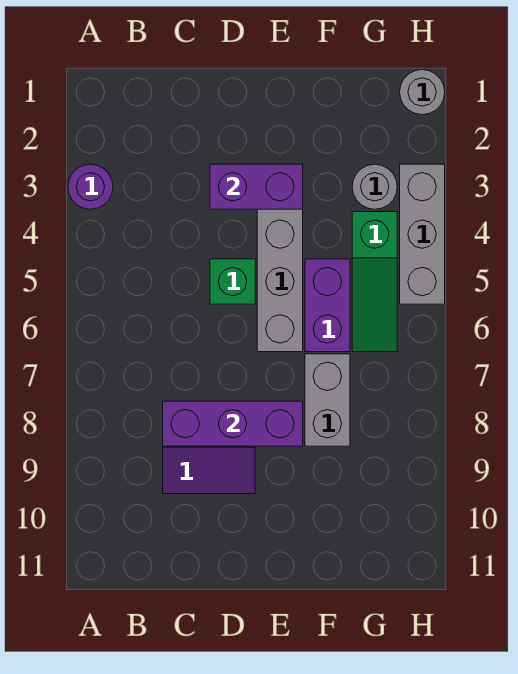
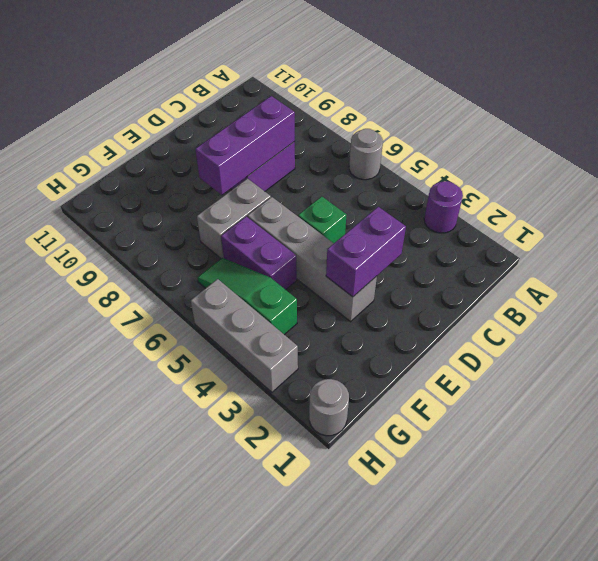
grey 1x2 brick [305,354,350,446] -> grey 1x2 brick turned to [197,178,271,259]
grey 1x1 round brick [352,164,397,209] -> grey 1x1 round brick moved to [349,129,383,180]

